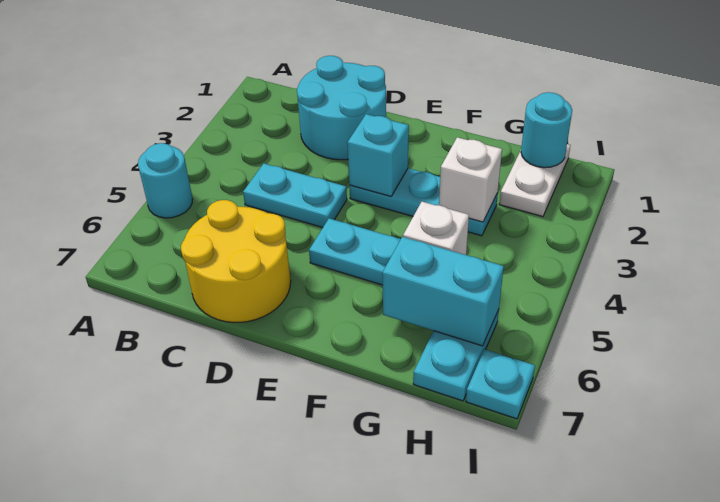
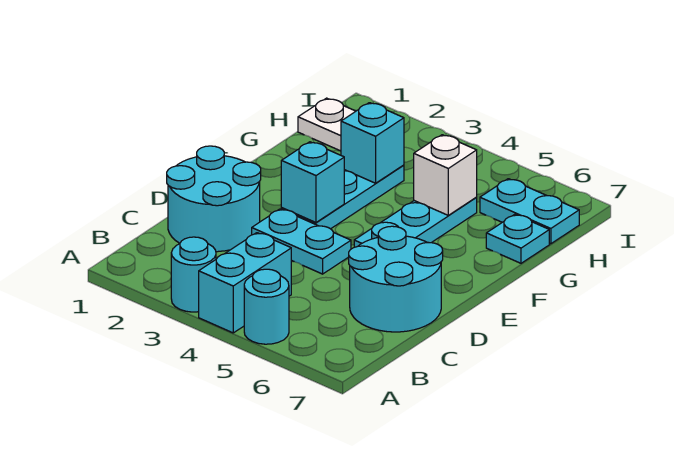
cyan 1x2 plate [243,163,347,228] -> cyan 1x2 plate turned to [252,209,351,274]
yellow 2x2 round brick [181,200,291,322] -> cyan 2x2 round brick [349,226,443,332]
white 1x1 brick [439,137,502,222] -> cyan 1x1 brick [341,103,404,183]
cyan 1x2 brick [382,237,504,346] -> cyan 1x2 brick moved to [199,233,291,333]
cyan 1x1 round brick [521,92,572,168] -> cyan 1x1 round brick moved to [171,237,216,312]
cyan 1x1 plate [466,349,535,419] -> cyan 1x1 plate moved to [486,214,549,263]

